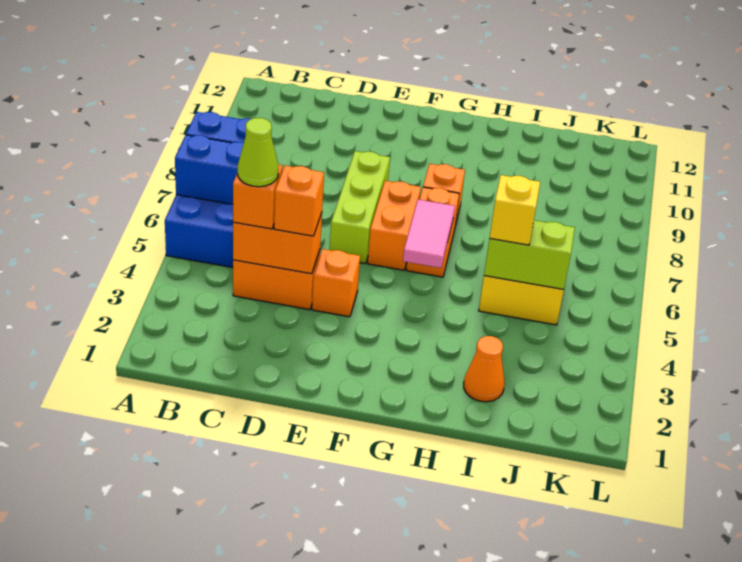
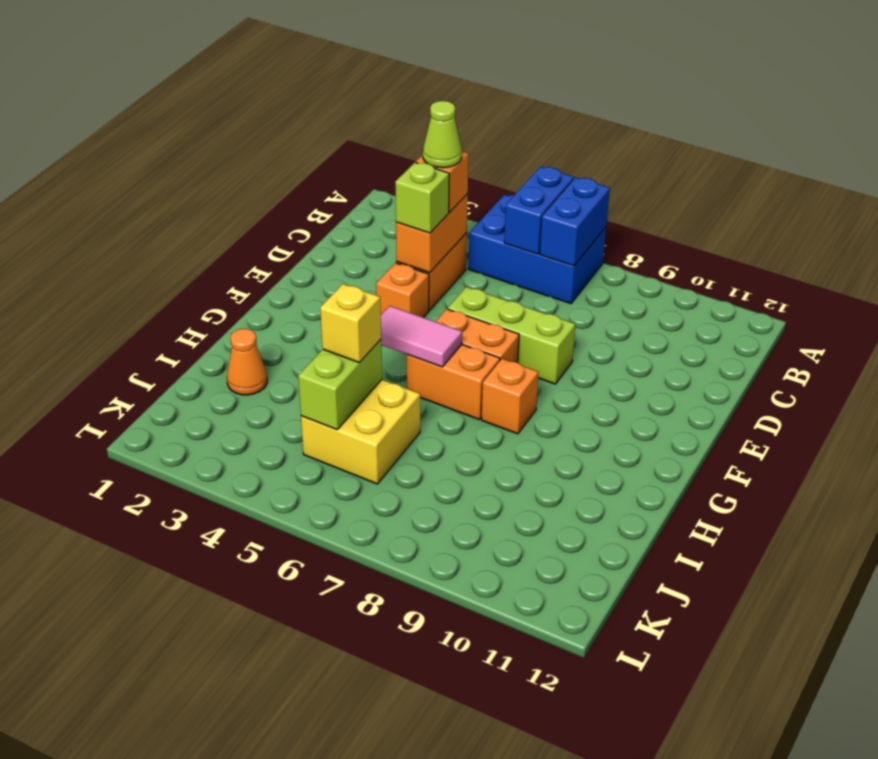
orange 1x1 brick [274,166,324,236] -> lime 1x1 brick [395,162,449,233]

